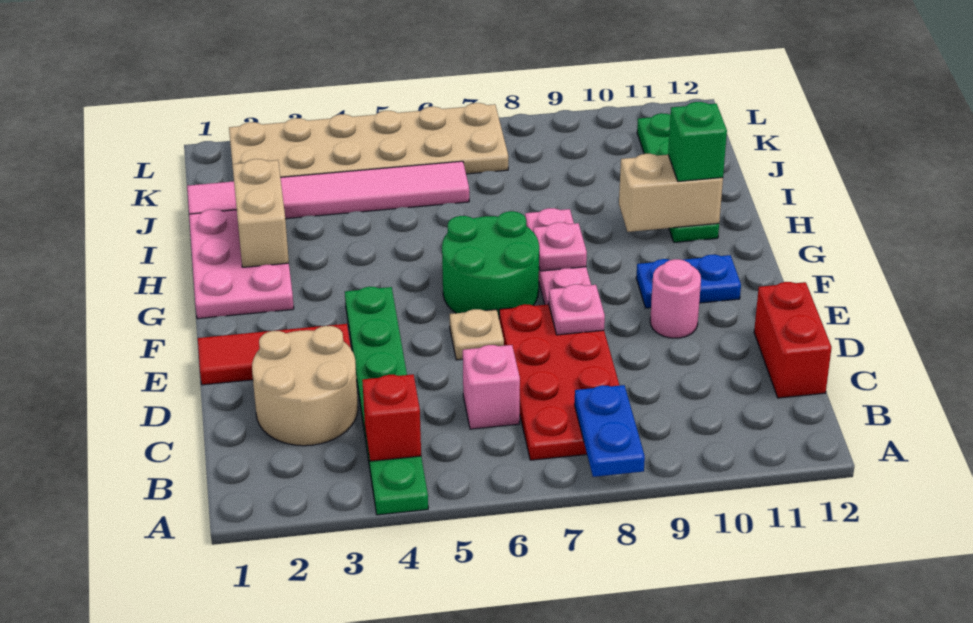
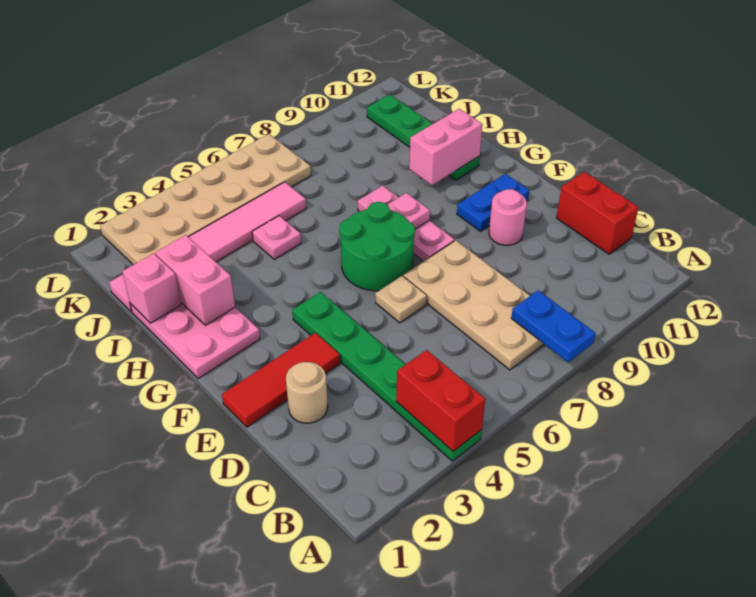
red 1x1 brick [362,374,421,461] -> red 1x2 brick [396,350,485,451]
red 2x4 plate [499,304,620,460] -> tan 2x4 plate [403,240,544,370]
tan 2x2 round brick [252,326,358,446] -> tan 1x1 round brick [286,362,328,423]
pink 1x1 brick [463,345,520,429] -> pink 1x1 brick moved to [122,253,181,323]
pink 1x1 plate [549,284,605,335] -> pink 1x1 plate moved to [252,216,301,259]
tan 1x2 brick [232,159,289,267] -> pink 1x2 brick [155,235,235,325]
tan 1x2 brick [619,154,723,232] -> pink 1x2 brick [409,109,483,185]
green 1x1 brick [668,102,727,182] -> none

